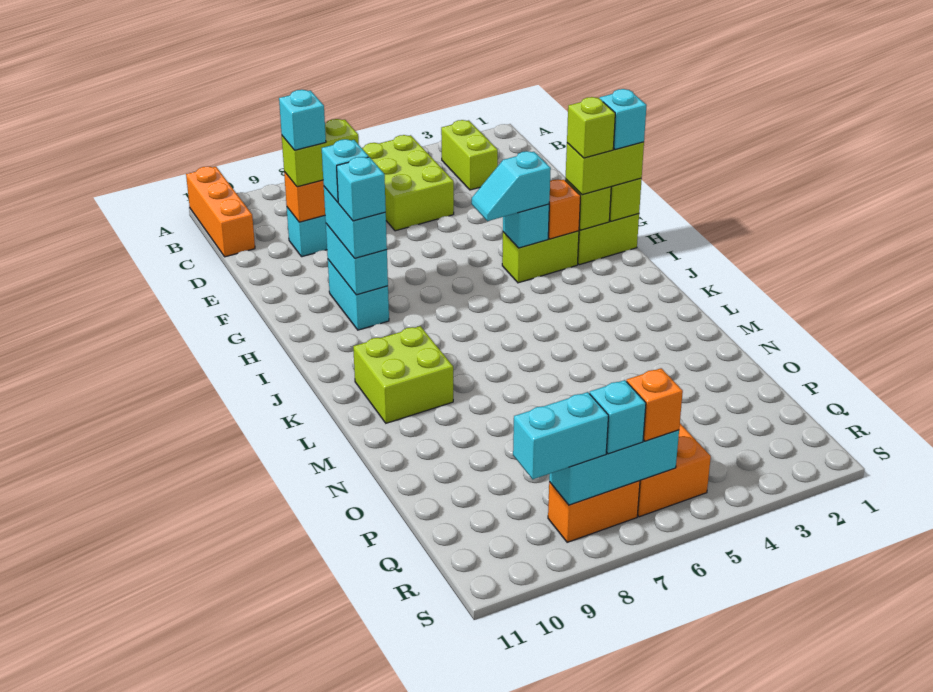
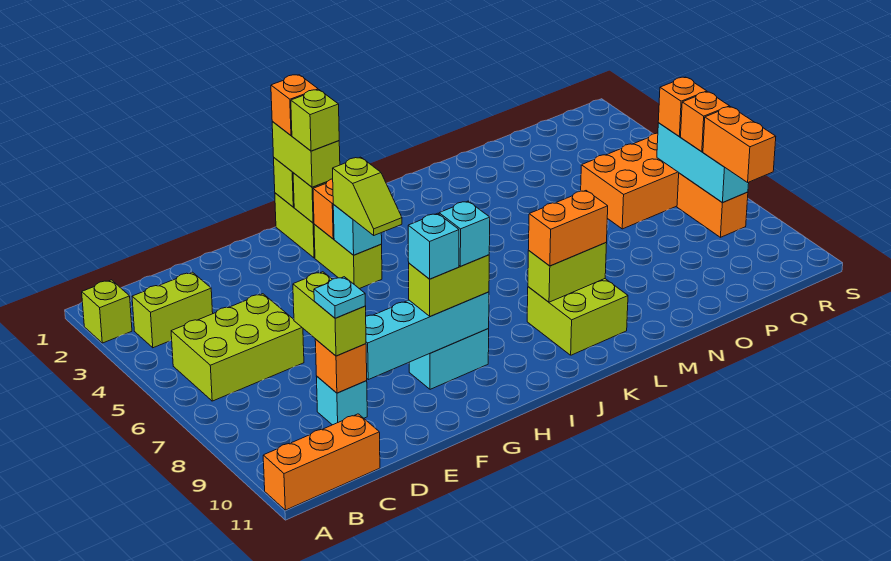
none -> lime 1x1 brick [82,280,132,343]
cyan 1x1 brick [279,90,326,150] -> cyan 1x1 plate [314,277,365,318]
cyan 1x2 brick [326,224,388,295] -> cyan 1x4 brick [366,292,489,380]
cyan 1x2 brick [324,187,387,258] -> lime 1x2 brick [409,255,489,316]
cyan 1x1 brick [600,89,647,150] -> orange 1x1 brick [271,75,318,135]
cyan 1x2 slope [472,151,551,221] -> lime 1x2 slope [333,157,402,235]
none -> lime 1x2 brick [528,243,607,302]
none -> orange 1x2 brick [528,191,608,266]
cyan 1x1 brick [589,380,646,454] -> orange 1x1 brick [681,92,730,152]
cyan 1x2 brick [513,392,609,479] -> orange 1x2 brick [703,107,776,183]

